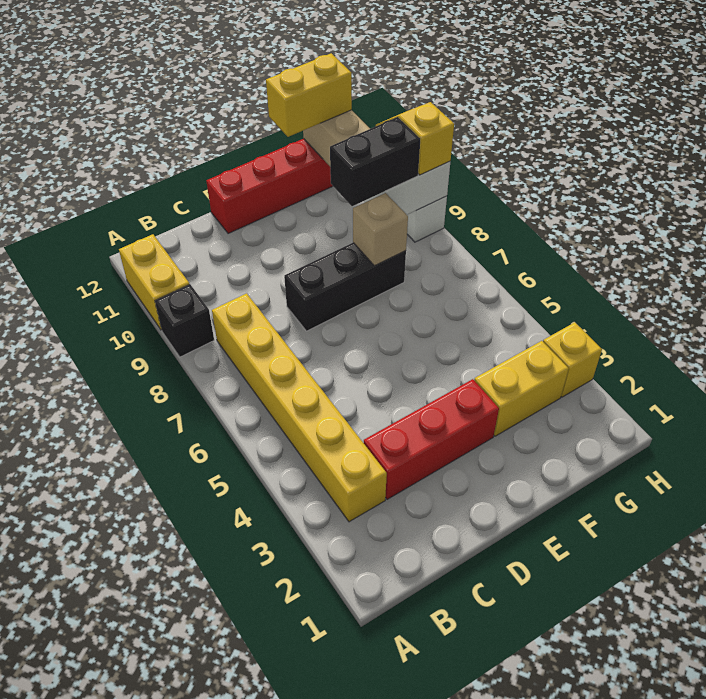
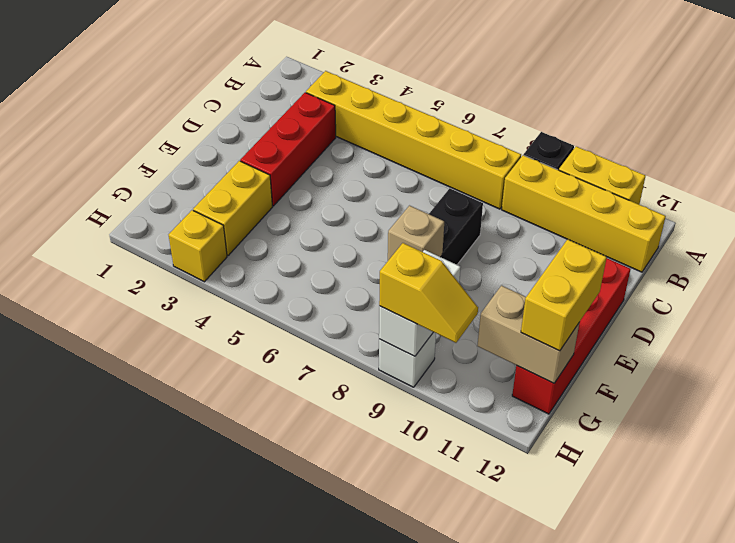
none -> yellow 1x4 brick [502,155,666,272]
black 1x2 brick [330,117,420,206] -> none

